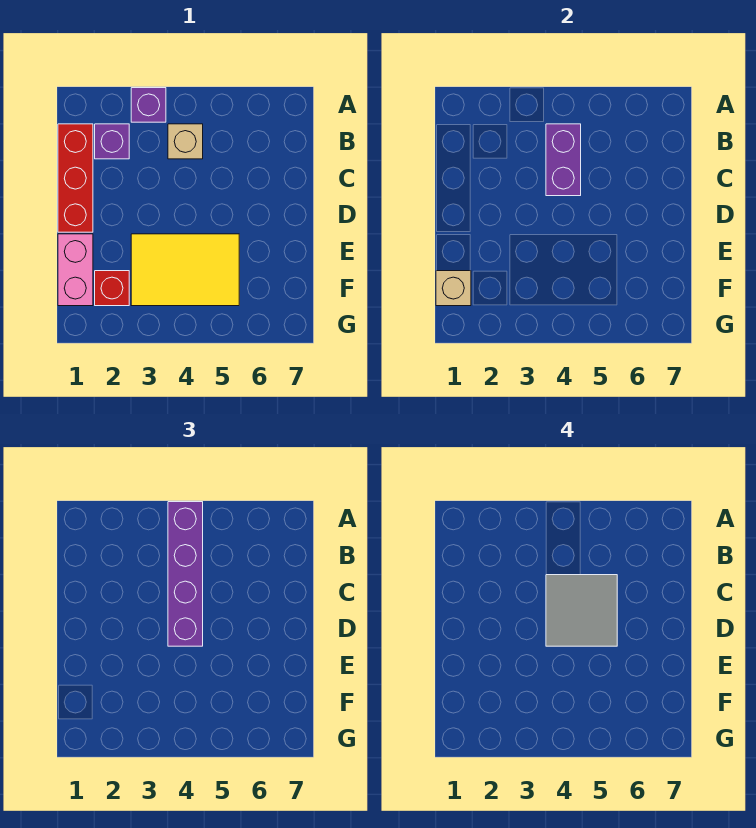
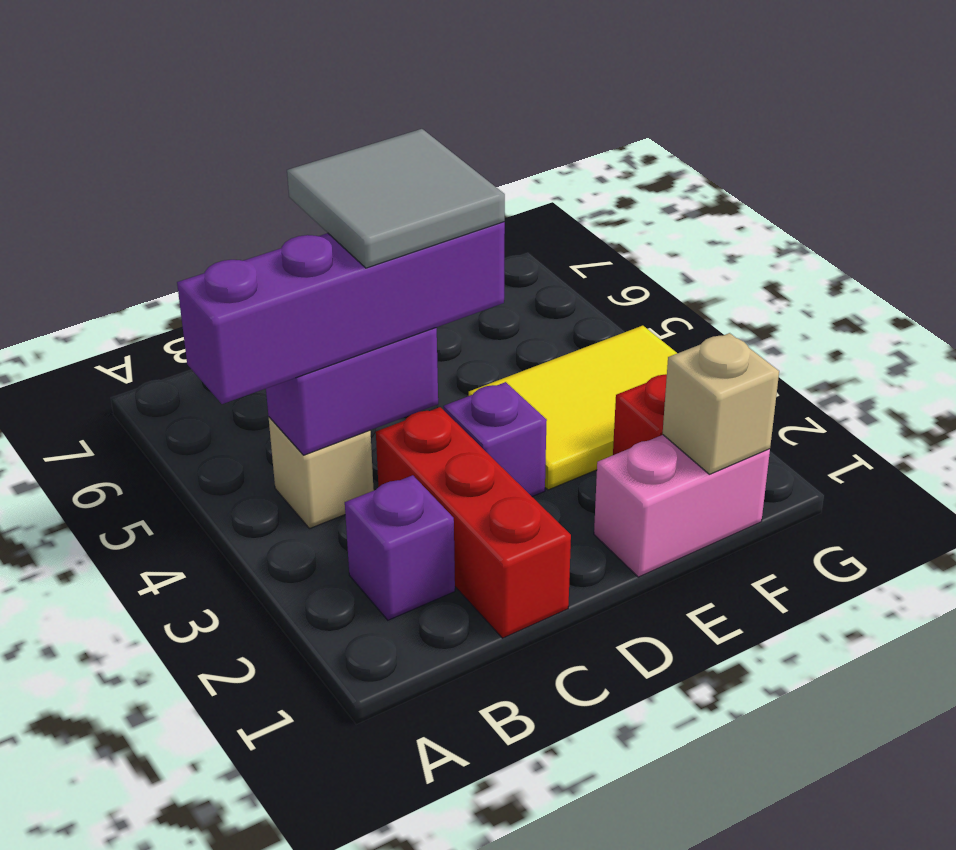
purple 1x1 brick [131,88,166,122] -> purple 1x1 brick moved to [443,382,547,497]
red 1x3 brick [58,124,93,232] -> red 1x3 brick turned to [376,407,571,638]
yellow 2x3 tile [131,234,239,306] -> yellow 2x3 tile turned to [469,326,677,490]

